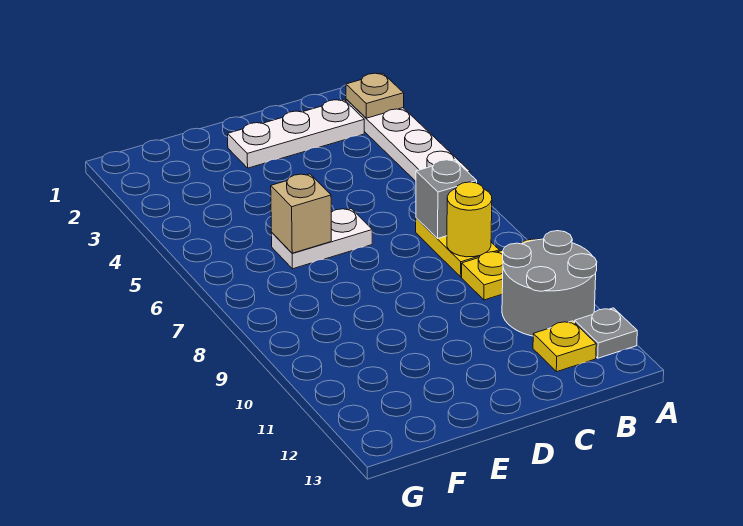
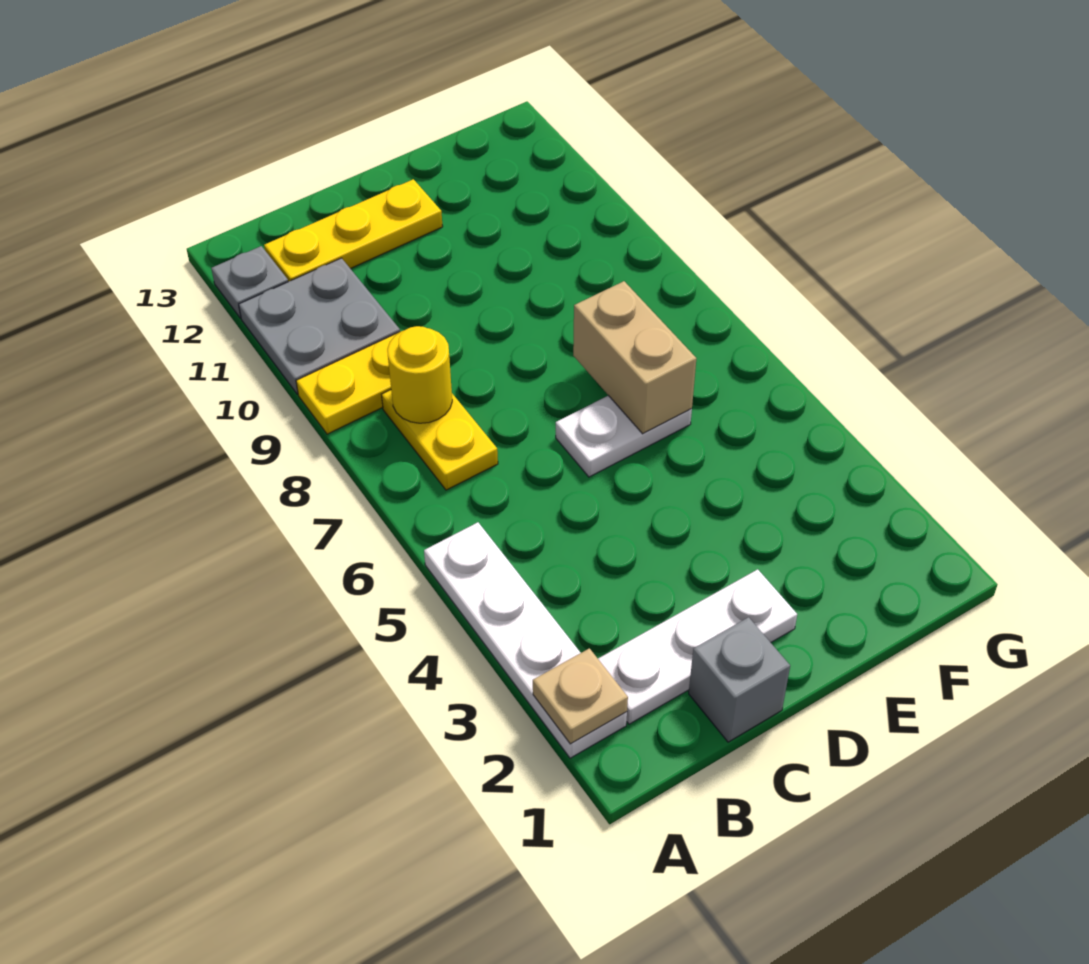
grey 2x2 round brick [502,231,597,336] -> grey 2x2 plate [239,258,400,394]
grey 1x1 brick [416,160,477,239] -> grey 1x1 brick moved to [689,617,790,742]
yellow 1x1 plate [533,321,596,372] -> yellow 1x3 plate [264,179,443,282]
tan 1x1 brick [271,174,331,253] -> tan 1x2 brick [573,281,696,434]

